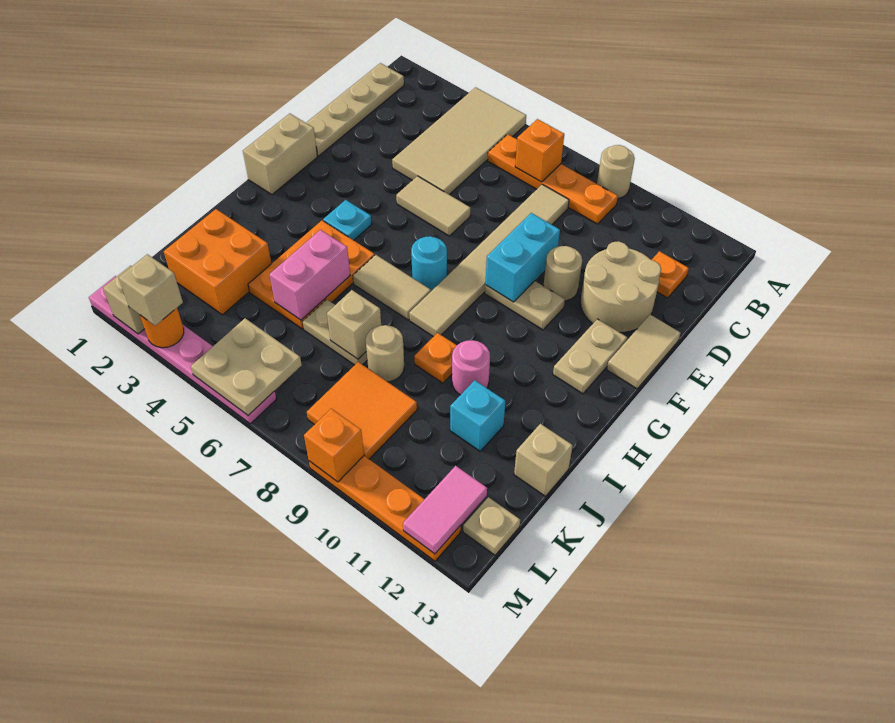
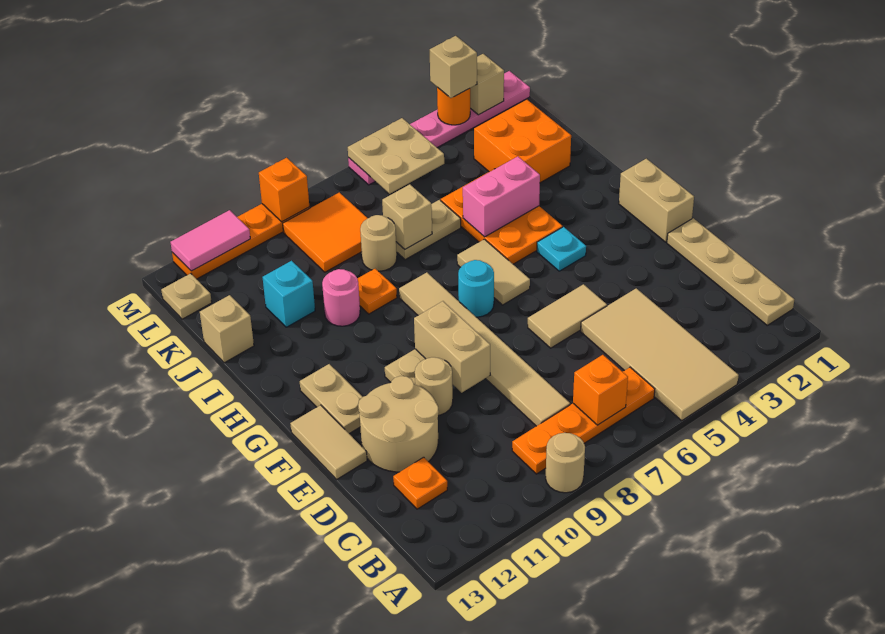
cyan 1x2 brick [485,213,560,302] -> tan 1x2 brick [414,301,490,393]
tan 1x2 tile [353,255,431,320] -> tan 1x2 tile turned to [457,239,530,305]
pink 1x2 brick [269,230,350,320] -> pink 1x2 brick turned to [463,156,540,237]
pink 1x2 tile [403,466,487,554] -> pink 1x2 tile turned to [170,210,250,271]

